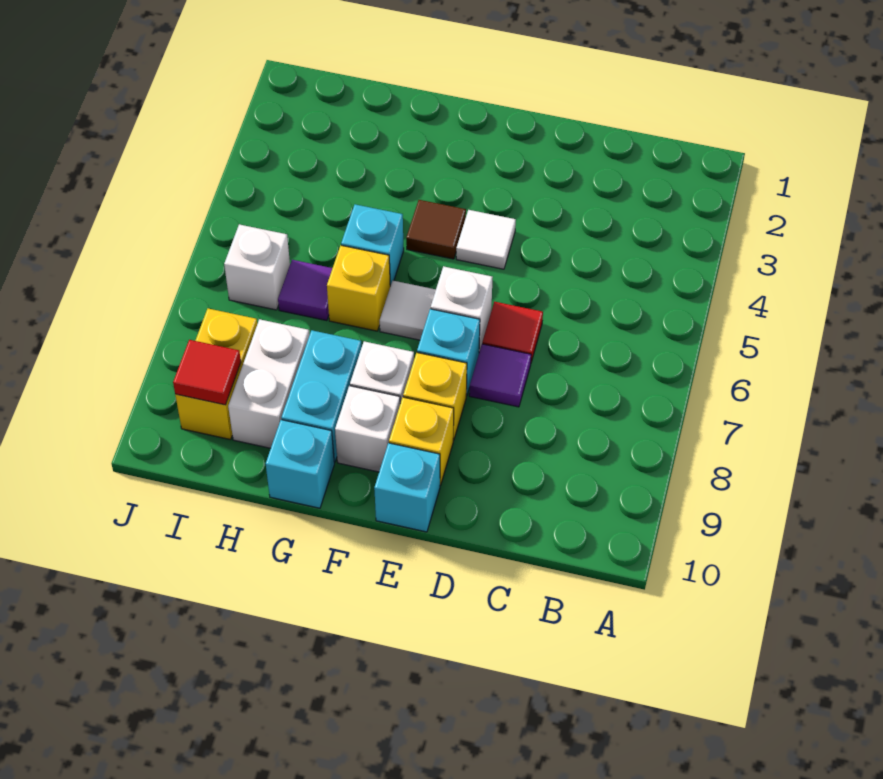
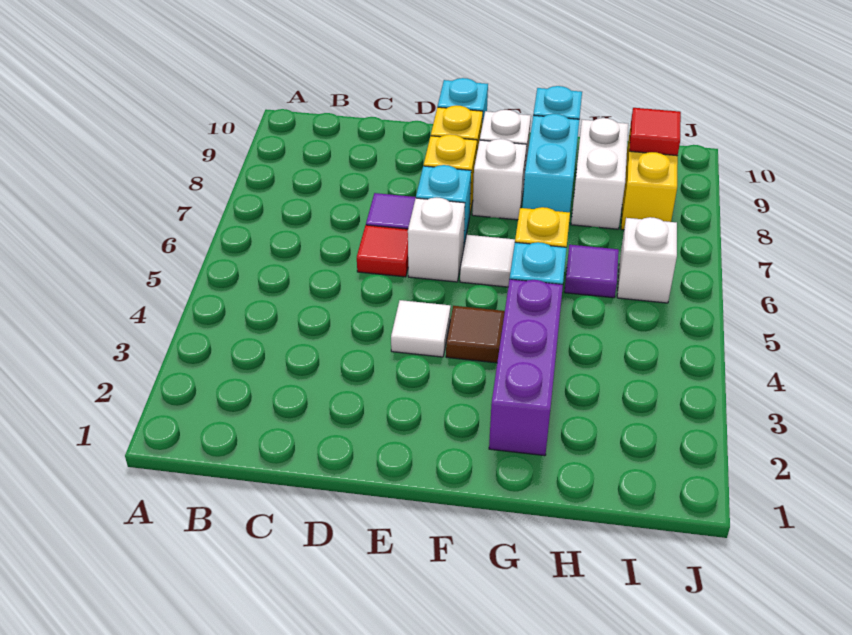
none -> purple 1x3 brick [489,279,563,456]

